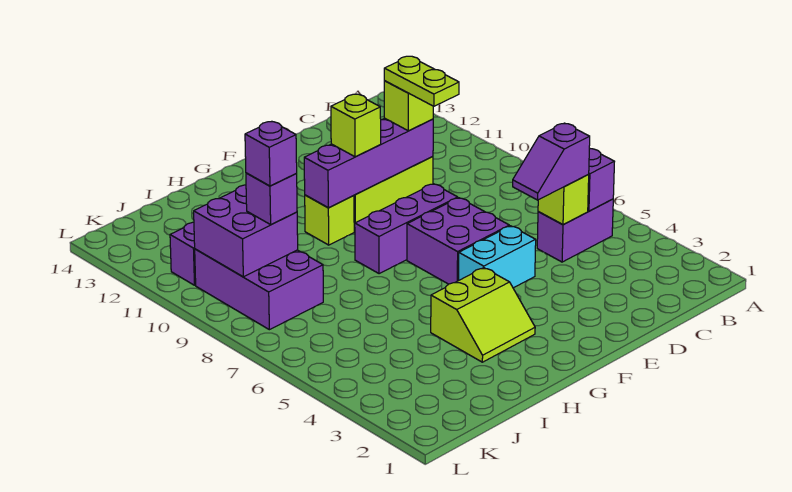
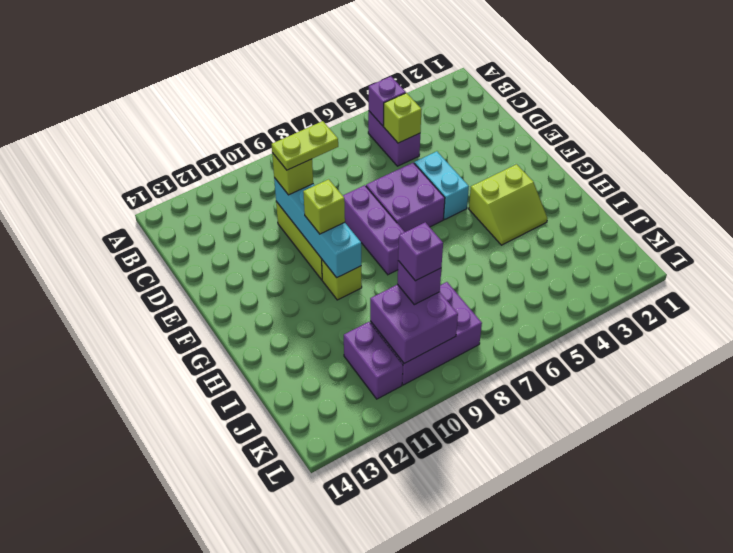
purple 1x2 slope [513,123,590,200] -> none
purple 1x4 brick [304,118,433,208] -> cyan 1x4 brick [274,178,361,278]
lime 2x2 slope [431,268,535,362] -> lime 2x2 slope turned to [469,164,547,245]

